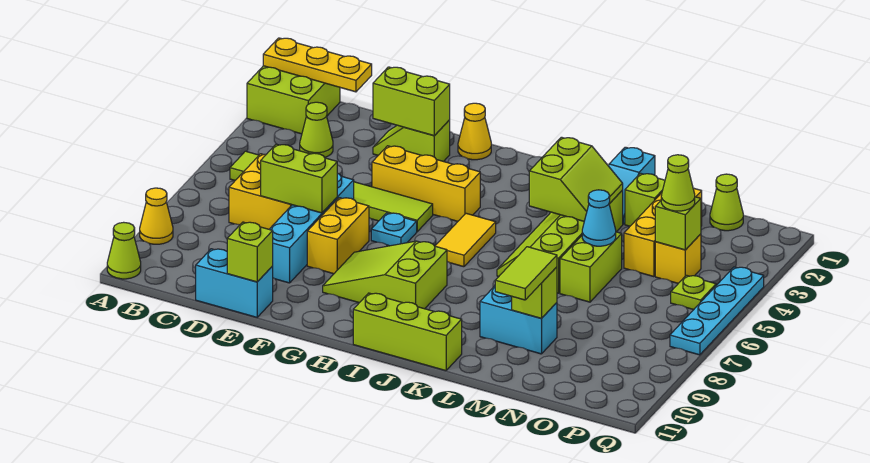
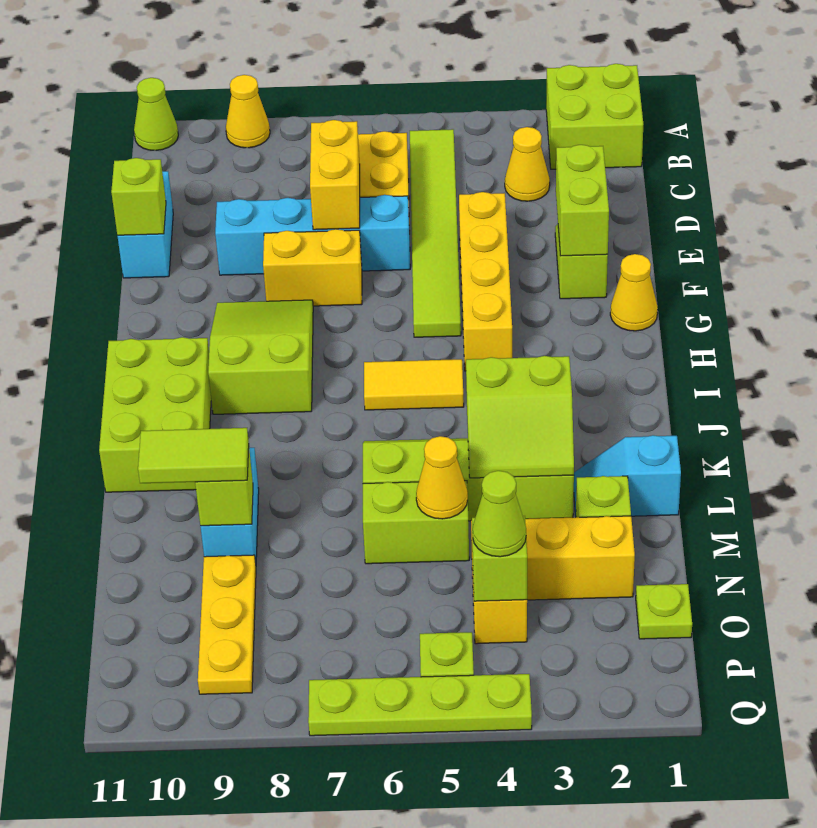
yellow 1x3 plate [263,38,372,92] -> yellow 1x3 plate moved to [198,555,256,694]
lime 1x1 cone [300,102,333,157] -> yellow 1x1 cone [505,127,550,201]
lime 1x2 brick [261,144,337,213] -> yellow 1x2 brick [310,120,360,230]
yellow 1x3 brick [372,146,480,221] -> yellow 1x4 brick [459,192,512,371]
cyan 1x1 plate [371,213,417,246] -> none
lime 1x3 brick [353,293,462,371] -> lime 2x3 brick [99,337,211,492]
cyan 1x1 cone [582,190,616,246] -> yellow 1x1 cone [416,436,468,519]
lime 1x1 cone [710,174,743,231] -> lime 1x1 plate [636,584,692,639]
cyan 1x4 plate [670,267,764,355] -> lime 1x4 plate [308,674,532,736]

